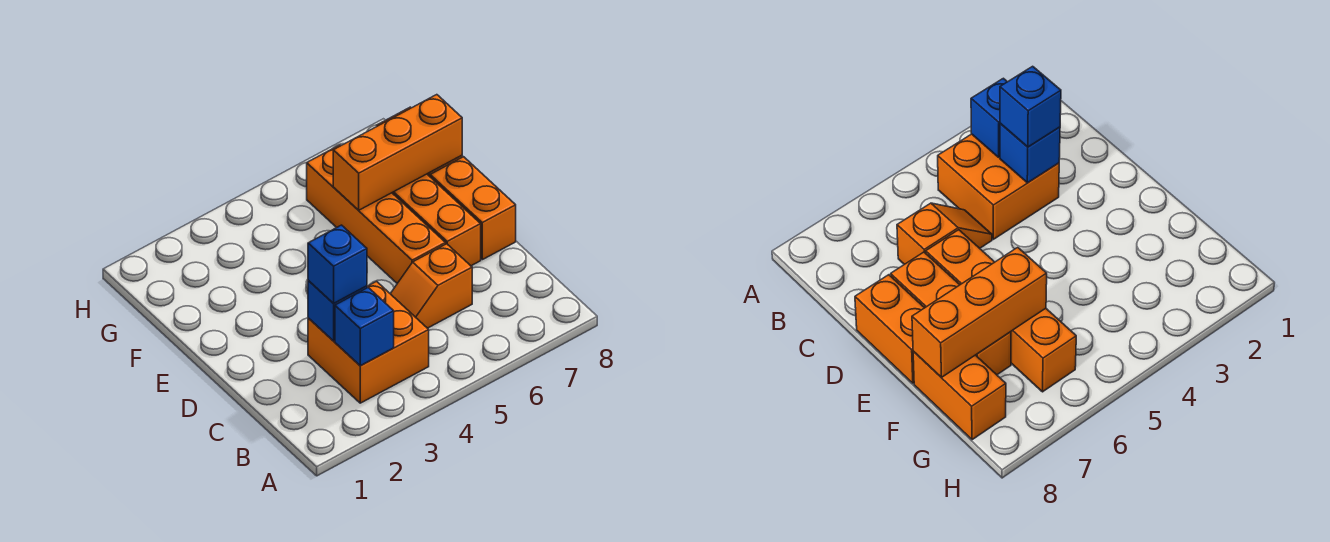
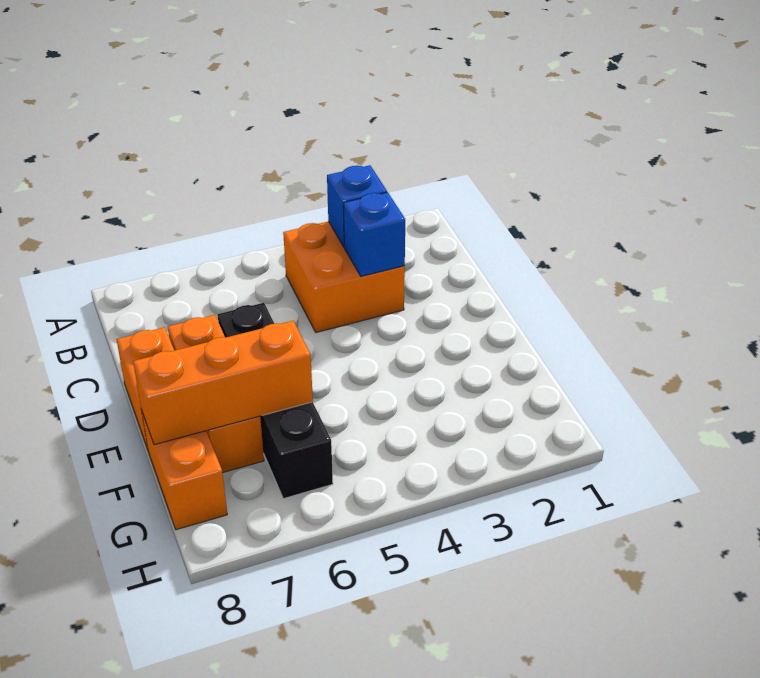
blue 1x1 brick [308,225,367,303] -> none
orange 1x2 slope [390,244,472,328] -> none
orange 1x4 brick [307,145,446,283] -> black 1x4 brick [217,303,333,499]

